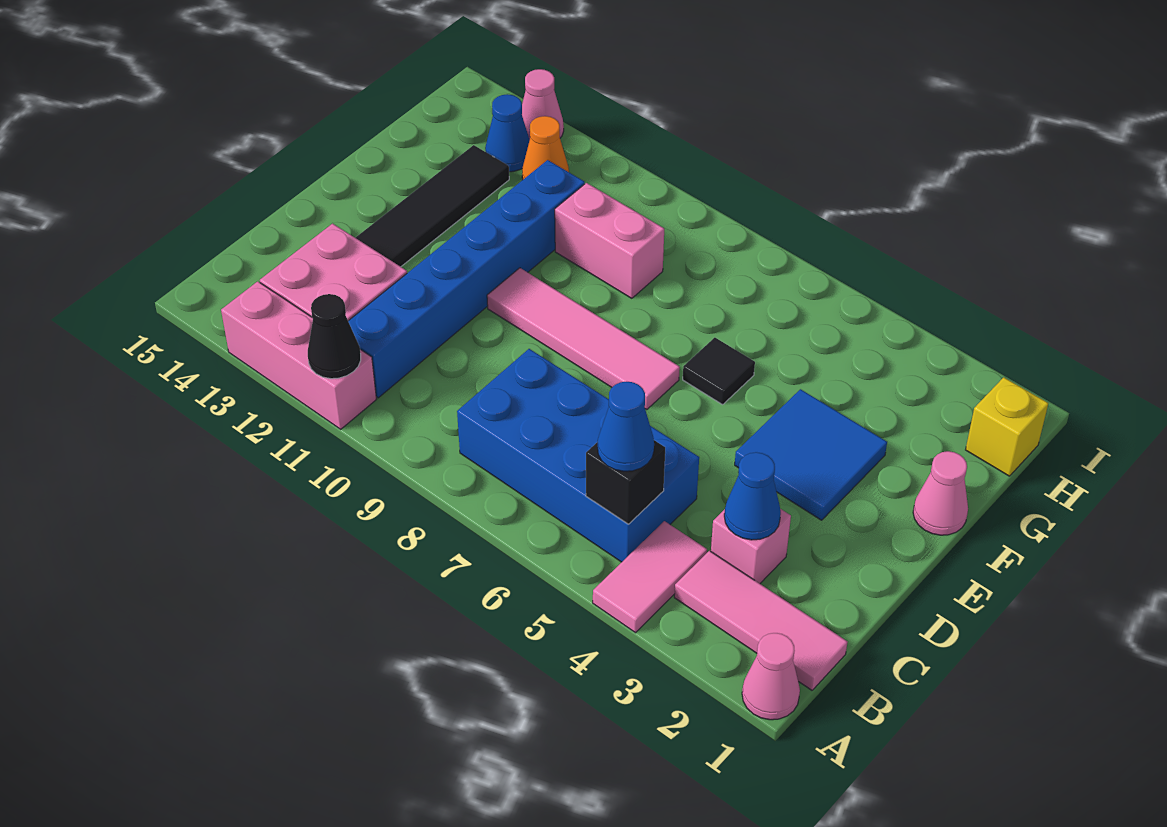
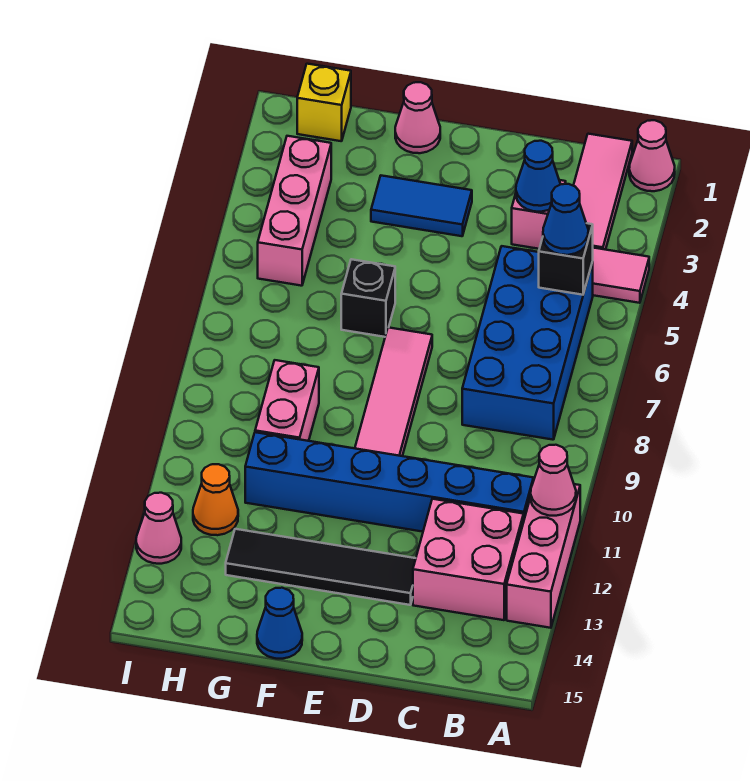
black 1x1 cone [308,294,361,379] -> pink 1x1 cone [531,445,576,516]
blue 2x2 tile [735,389,887,520] -> blue 1x2 tile [371,176,472,236]
black 1x1 tile [683,338,755,405] -> black 1x1 brick [341,259,395,337]
none -> pink 1x3 brick [258,136,331,286]
blue 1x1 cone [485,94,530,172] -> blue 1x1 cone moved to [257,588,302,659]

